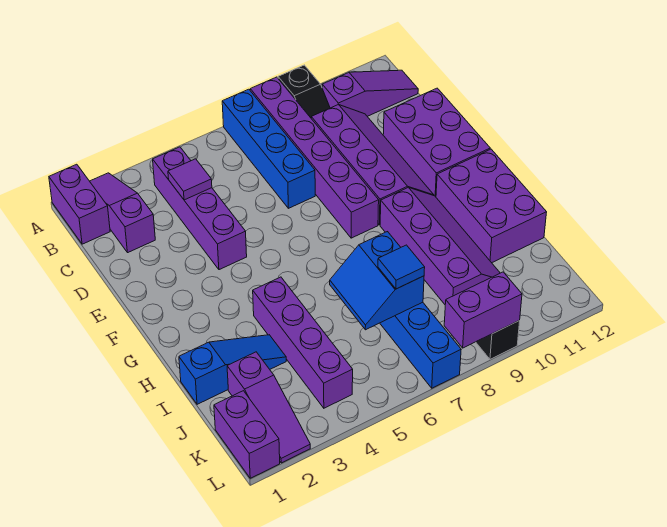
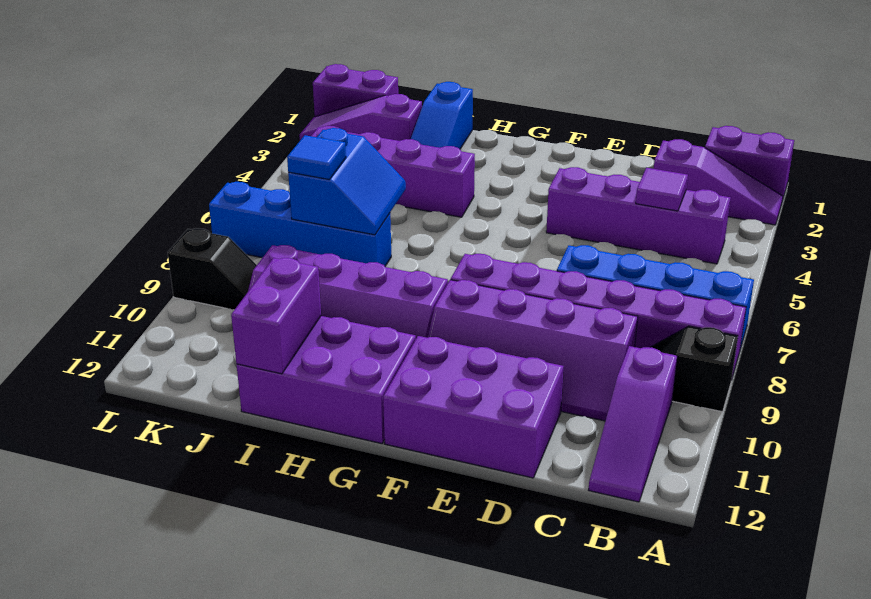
blue 2x2 slope [330,232,424,330] -> blue 2x2 slope turned to [288,128,406,235]
purple 1x2 brick [444,272,522,348] -> purple 1x2 brick moved to [231,258,321,374]

